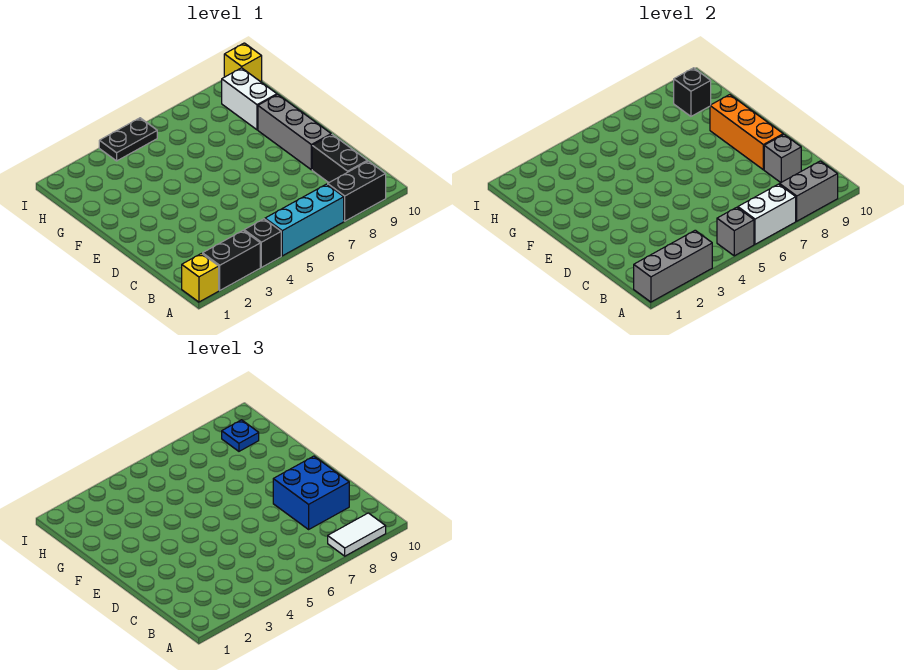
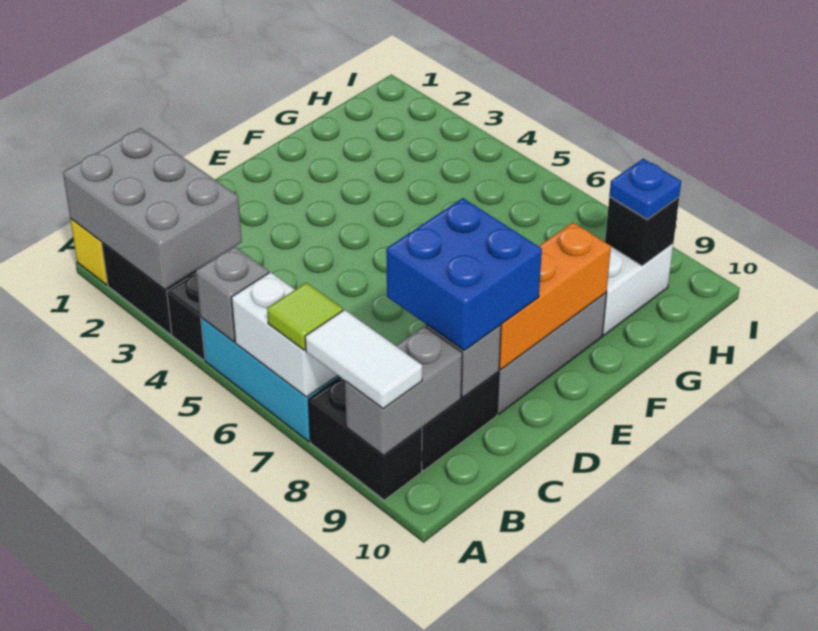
grey 1x3 brick [634,230,712,302] -> grey 2x3 brick [63,128,242,290]
none -> lime 1x1 tile [267,283,343,350]
grey 1x2 brick [780,161,838,221] -> grey 1x2 brick turned to [345,326,462,456]
black 1x2 plate [99,118,157,161] -> none
yellow 1x1 brick [224,43,262,81] -> none

